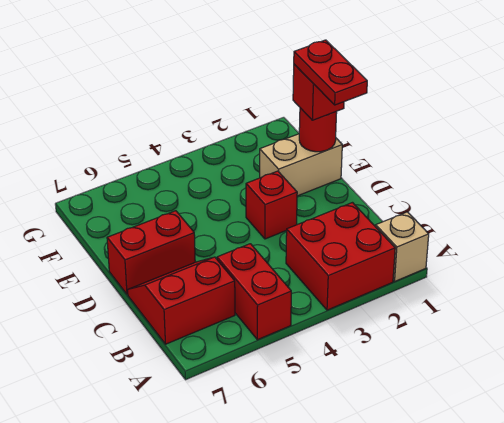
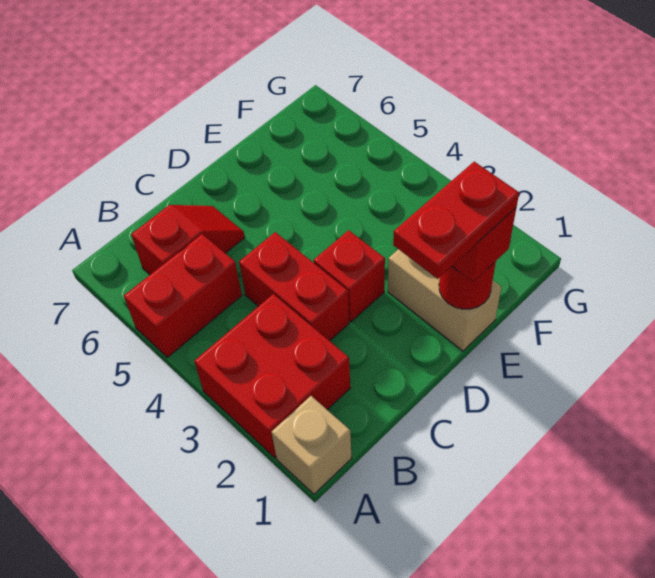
red 2x2 slope [128,257,235,344] -> red 1x2 slope [131,205,245,275]
red 1x2 brick [107,211,195,294] -> red 1x2 brick moved to [239,232,349,341]

